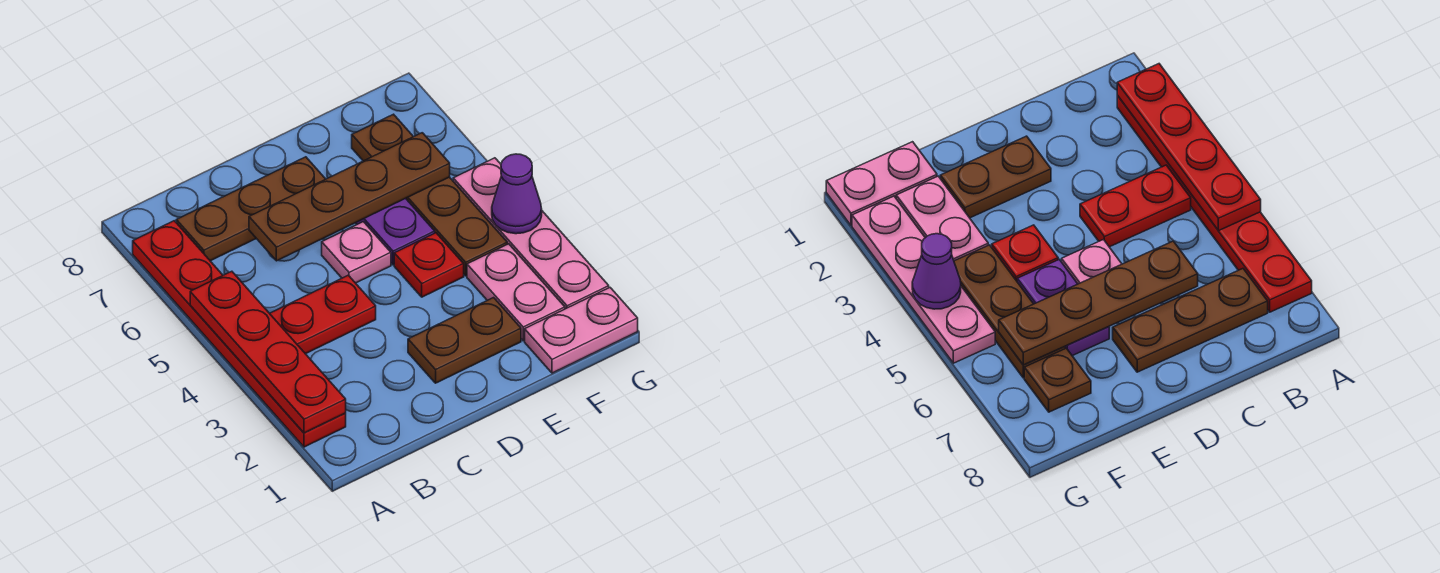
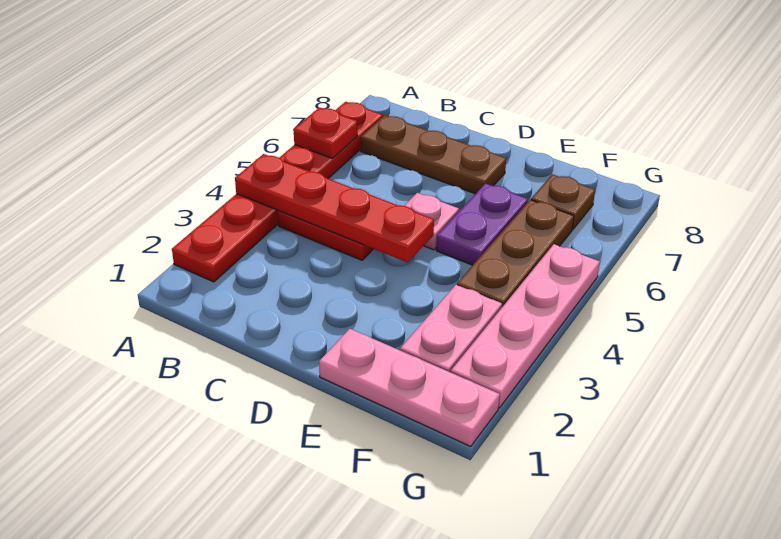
red 1x4 plate [190,271,346,433] -> red 1x4 plate turned to [235,154,434,262]
brown 1x4 plate [249,133,450,261] -> none
brown 1x2 plate [408,298,521,383] -> none
red 1x1 plate [394,233,464,297] -> red 1x1 plate moved to [294,108,358,158]
pink 1x2 plate [525,288,638,373] -> pink 1x3 plate [319,329,500,446]
purple 1x1 cone [492,154,542,234] -> none

